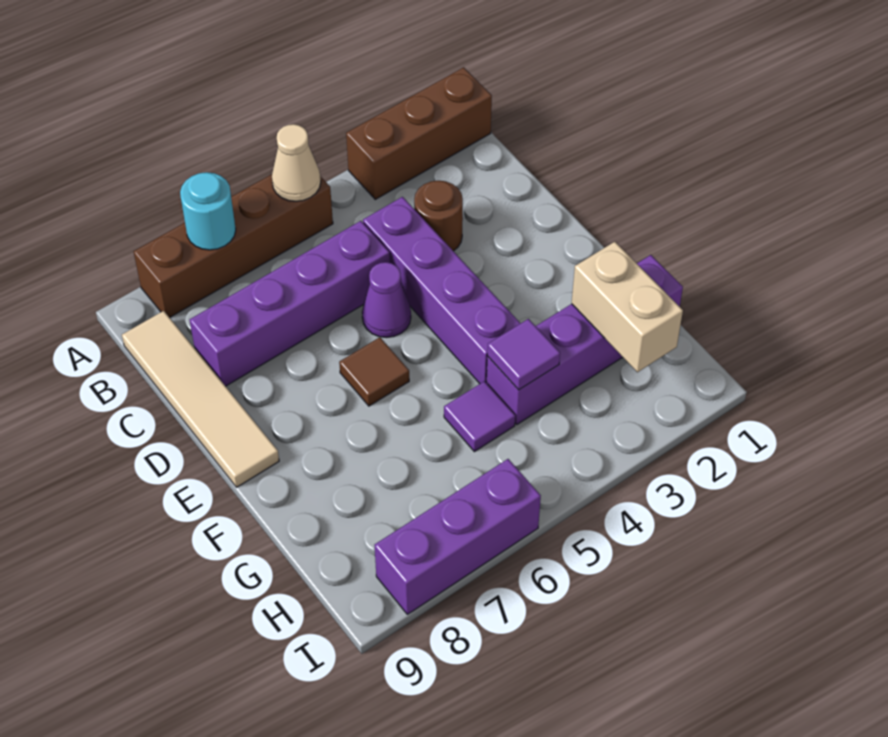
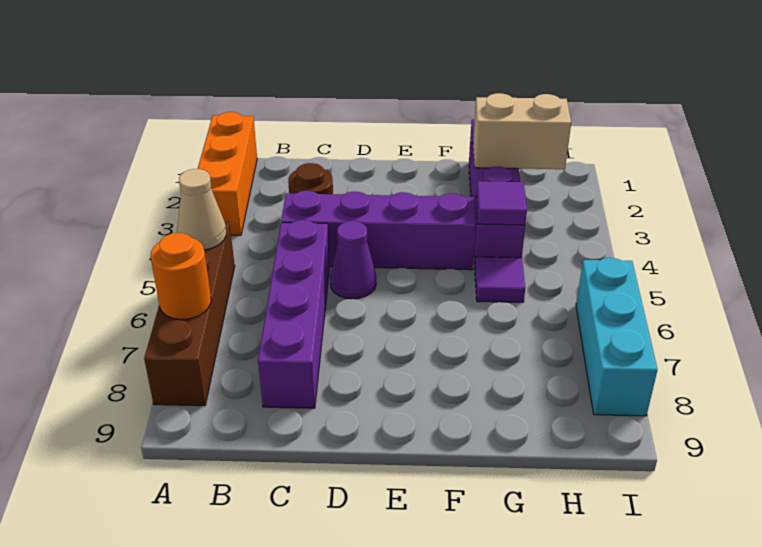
brown 1x3 brick [346,67,492,199] -> orange 1x3 brick [198,112,257,235]
cyan 1x1 round brick [180,172,236,250] -> orange 1x1 round brick [151,233,211,320]
tan 1x4 tile [122,311,279,487] -> none
brown 1x1 tile [339,337,409,406] -> none
purple 1x3 brick [375,459,541,614] -> cyan 1x3 brick [576,258,657,416]

